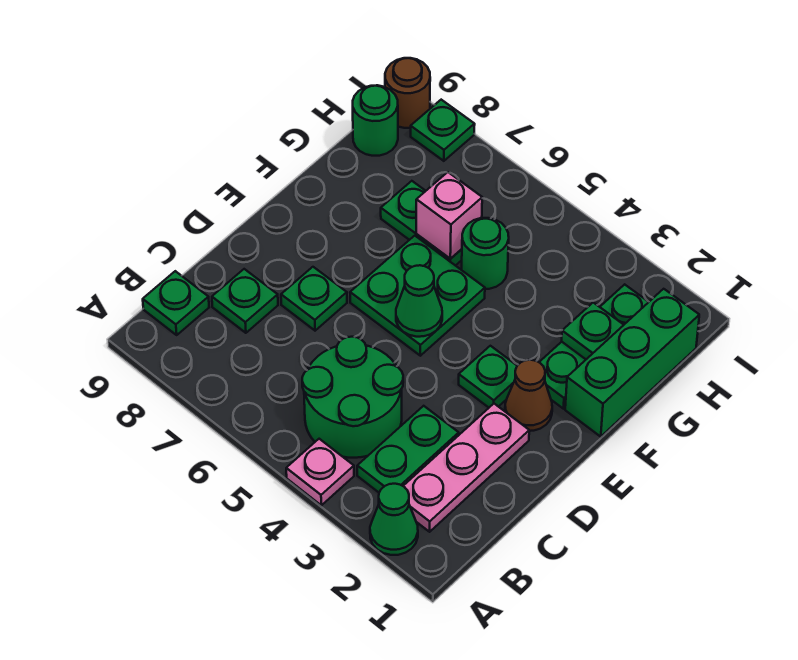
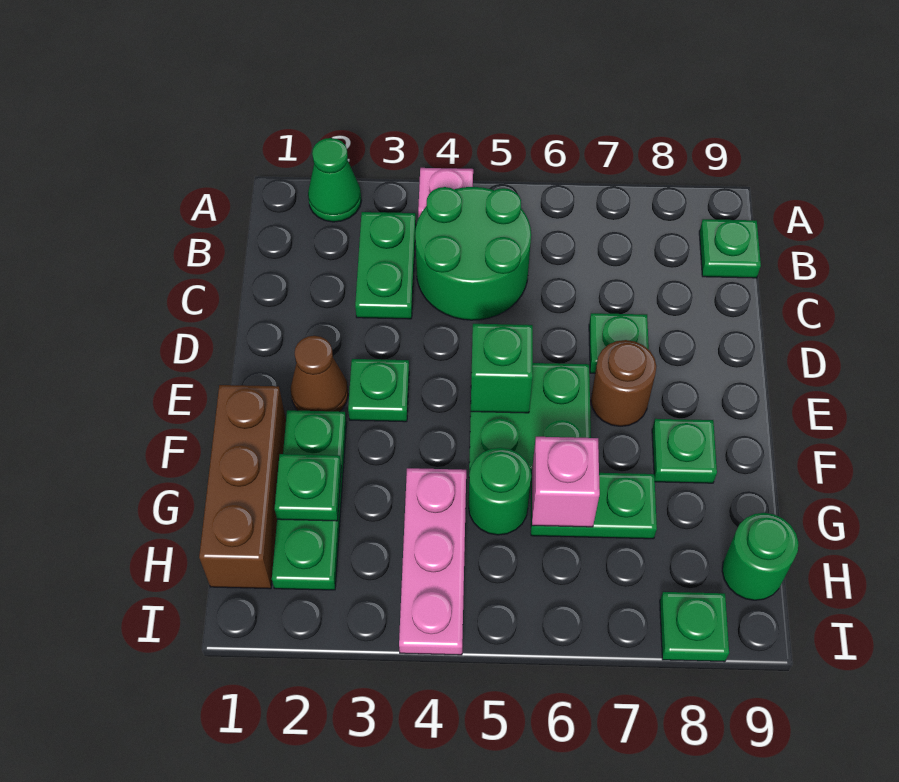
pink 1x3 plate [404,404,529,532] -> pink 1x3 plate moved to [399,468,466,655]
green 1x1 plate [212,269,278,333] -> green 1x1 plate moved to [652,419,717,483]
green 1x1 cone [396,265,442,337] -> green 1x1 brick [471,324,533,413]
green 1x3 brick [565,289,699,437] -> brown 1x3 brick [199,385,286,589]
brown 1x1 round brick [385,58,430,128] -> brown 1x1 round brick moved to [591,340,656,426]

